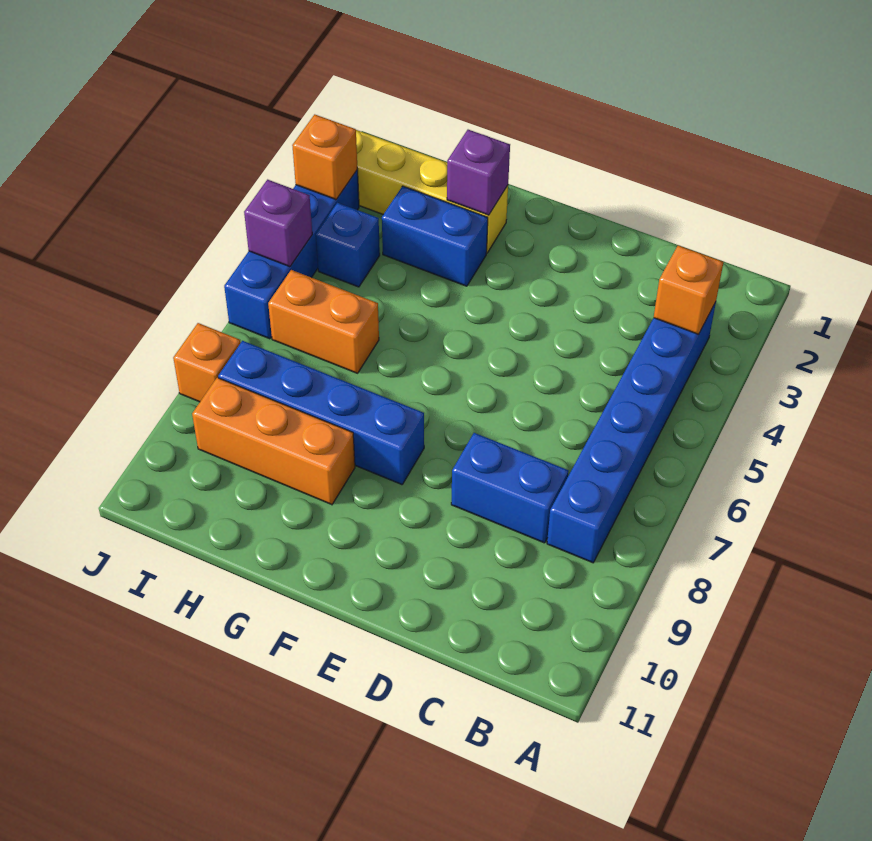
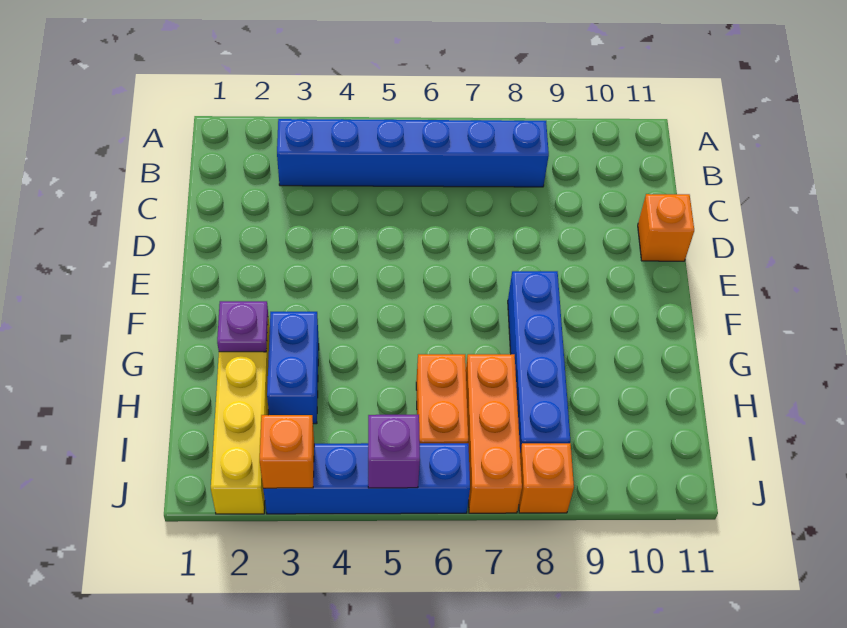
orange 1x1 brick [654,246,723,334] -> orange 1x1 brick moved to [638,194,694,261]
blue 1x2 brick [451,433,569,543] -> none
purple 1x1 brick [447,130,510,215] -> purple 1x1 plate [217,301,268,352]
orange 1x3 brick [192,378,355,505] -> orange 1x3 brick moved to [466,354,522,513]
blue 1x1 brick [316,203,380,287] -> none

